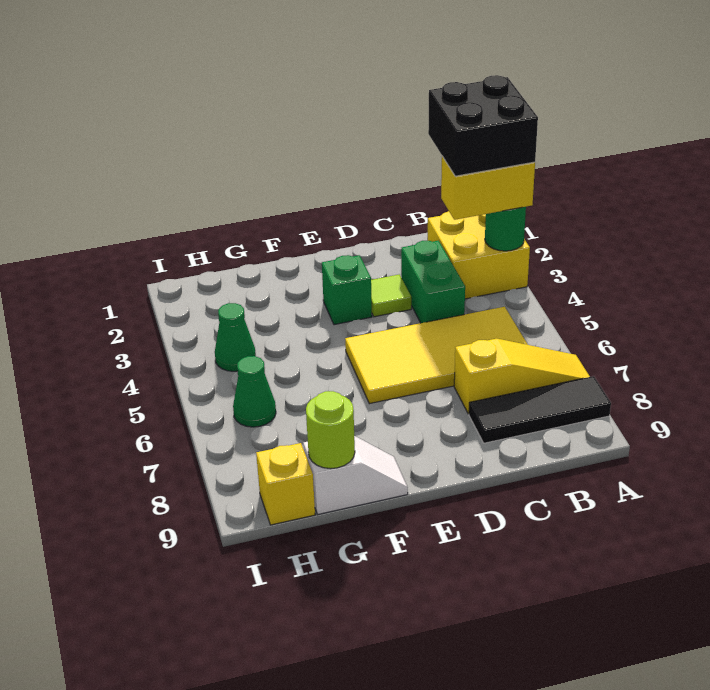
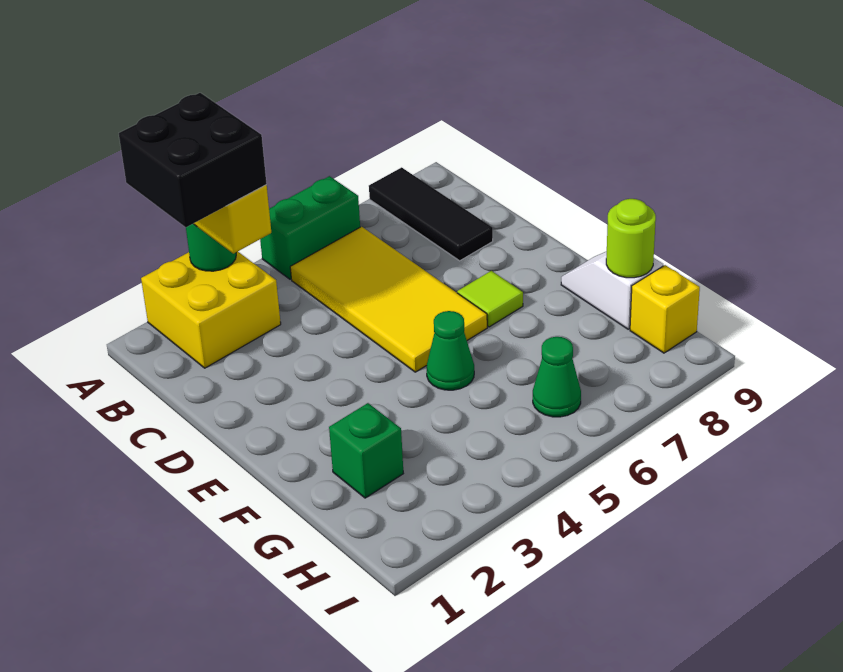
yellow 1x3 slope [454,339,590,414] -> none
green 1x2 brick [401,240,465,323] -> green 1x2 brick moved to [260,176,360,279]
lime 1x1 tile [371,274,411,317] -> lime 1x1 tile moved to [457,271,523,327]
green 1x1 brick [322,255,372,325] -> green 1x1 brick moved to [329,403,403,498]
green 1x1 cone [215,303,256,371] -> green 1x1 cone moved to [427,311,474,390]

